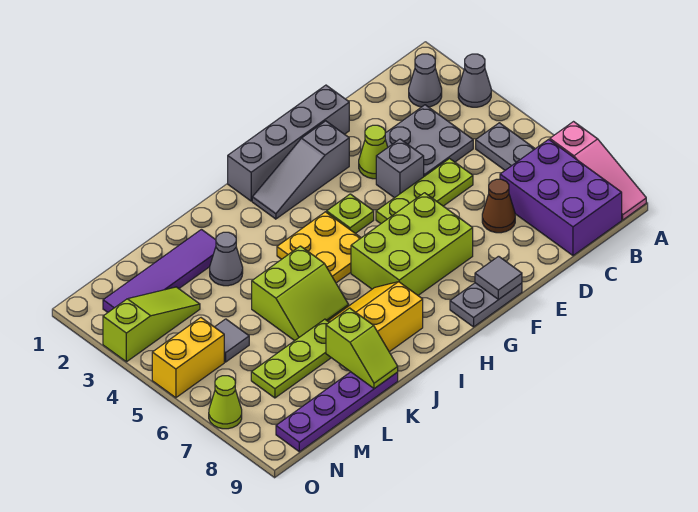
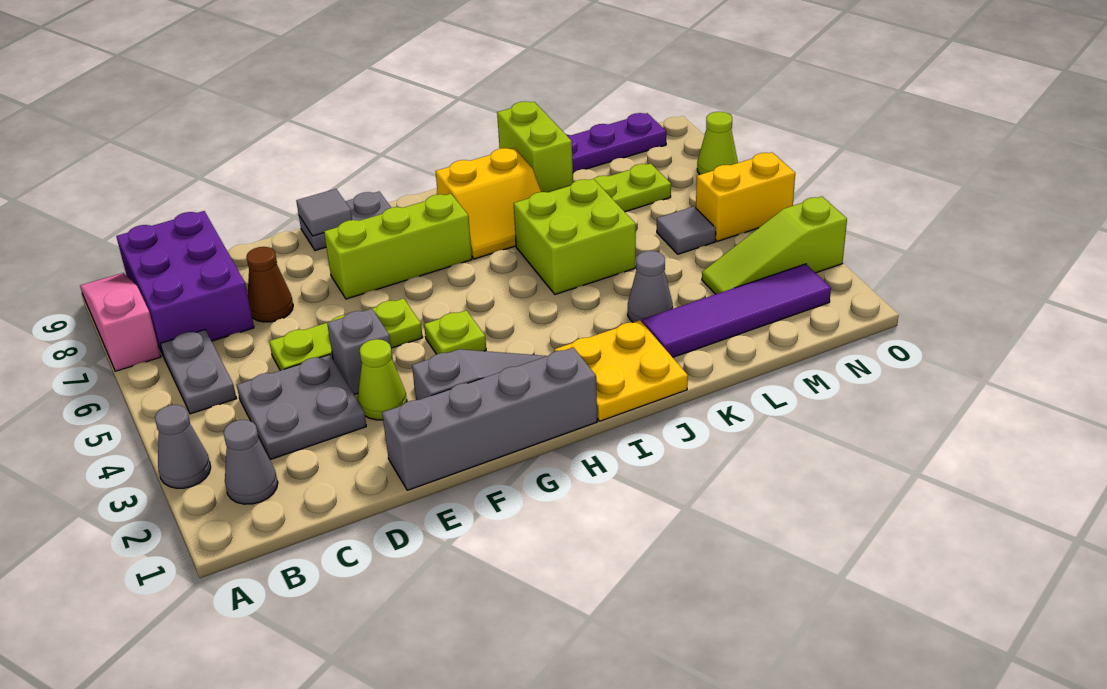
lime 2x3 brick [351,193,473,295] -> lime 1x3 brick [324,194,472,299]
yellow 2x2 plate [277,212,361,283] -> yellow 2x2 plate moved to [554,320,688,421]
lime 2x2 slope [252,246,349,341] -> lime 2x2 brick [514,179,636,295]
lime 1x2 slope [326,308,398,389] -> lime 1x2 brick [497,101,573,192]

